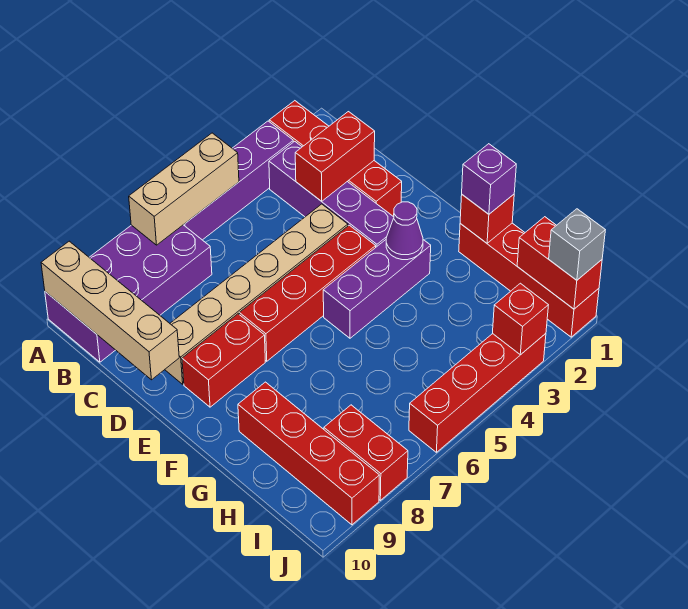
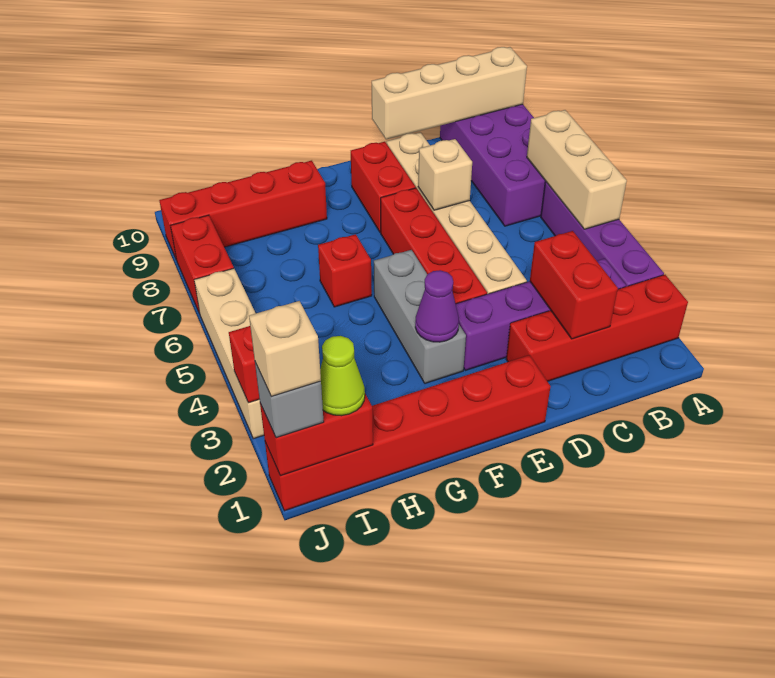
none -> tan 1x1 brick [418,139,472,210]
purple 1x3 brick [323,240,431,338] -> grey 1x3 brick [374,250,466,383]
red 1x4 brick [459,223,599,337] -> red 1x6 brick [265,355,551,511]
red 1x1 brick [460,194,514,243] -> red 1x1 brick moved to [318,234,372,307]
purple 1x1 brick [462,144,516,214] -> none
none -> lime 1x1 cone [320,336,365,416]
red 1x2 brick [324,405,408,500] -> red 1x2 brick turned to [170,215,234,314]
none -> tan 1x1 brick [249,301,321,396]
red 1x4 brick [409,334,546,452] -> tan 1x4 brick [194,268,264,439]

